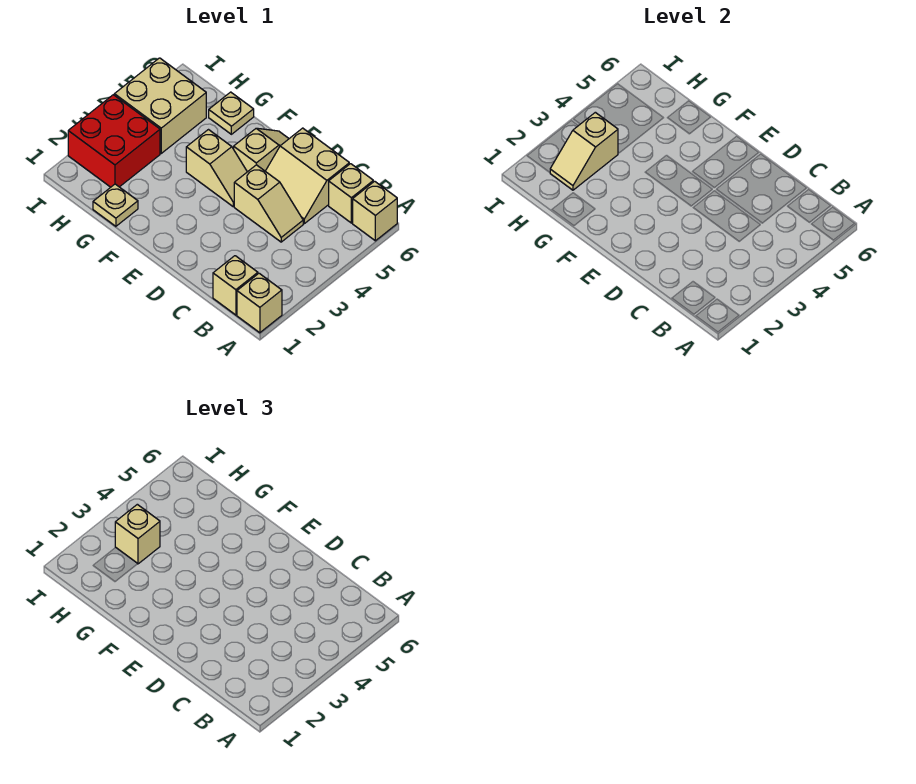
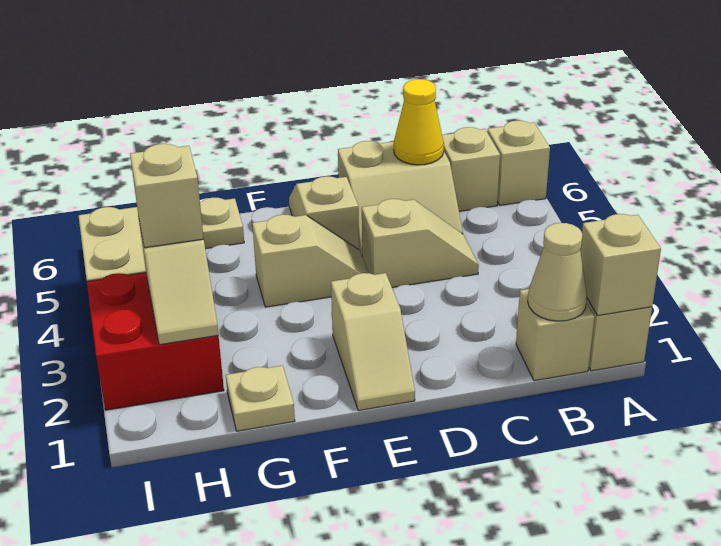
none -> tan 1x1 brick [580,214,661,316]
none -> tan 1x1 cone [528,223,587,321]
none -> yellow 1x1 cone [394,79,444,165]
none -> tan 1x2 slope [331,273,415,411]

